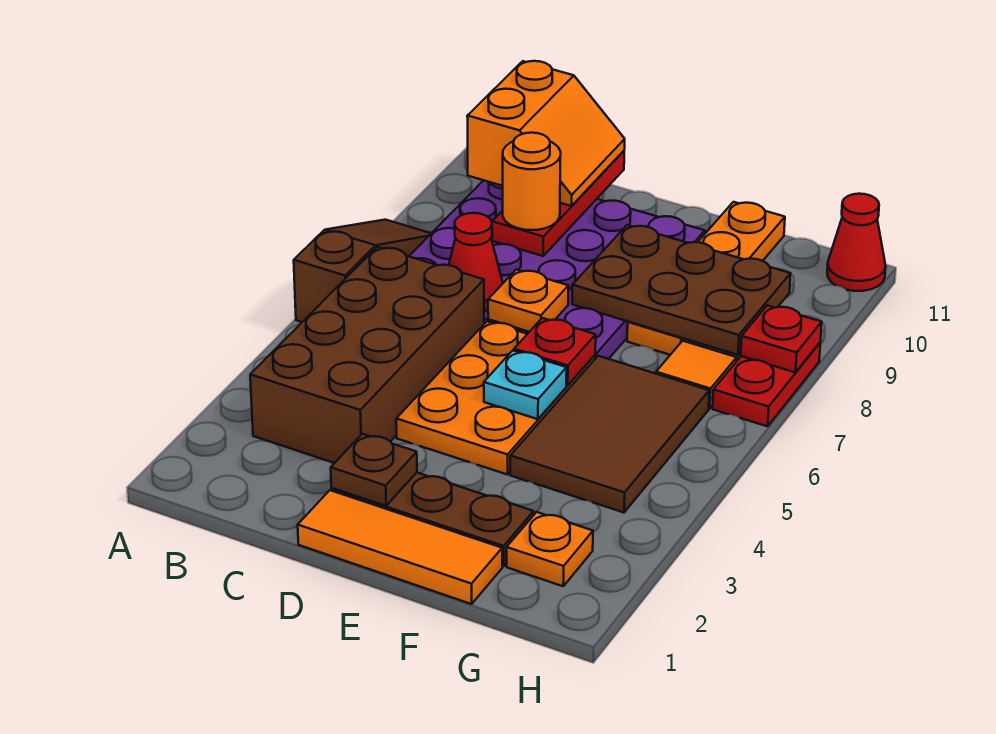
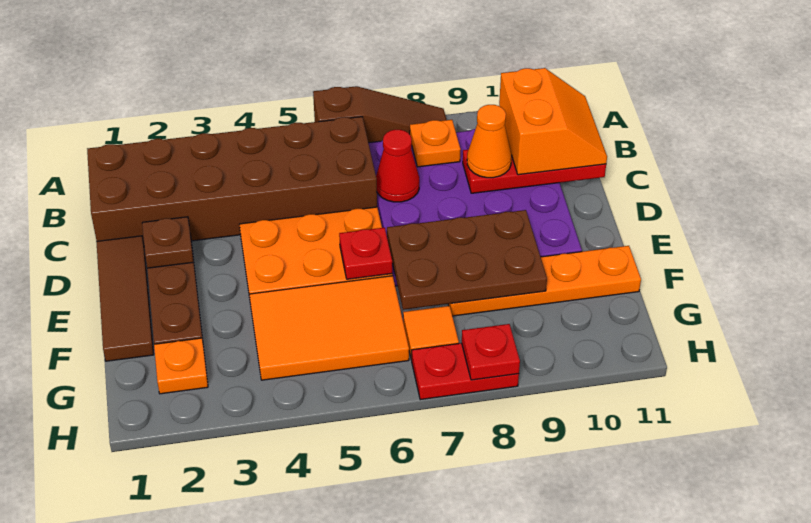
brown 2x4 brick [250,247,484,463] -> brown 2x6 brick [87,117,377,244]
orange 2x2 slope [467,61,625,206] -> orange 2x2 slope turned to [499,68,607,175]
orange 1x1 round brick [503,133,561,230] -> orange 1x1 cone [467,105,512,178]
orange 1x3 tile [298,490,502,604] -> brown 1x3 tile [96,236,154,361]
orange 1x1 plate [488,270,568,332] -> orange 1x1 plate moved to [410,120,461,167]
cyan 1x1 plate [484,351,567,419] -> none
brown 2x3 plate [572,225,791,355] -> brown 2x3 plate turned to [387,210,547,310]
brown 2x3 tile [510,356,709,513] -> orange 2x3 tile [249,276,409,380]
red 1x1 cone [827,194,886,291] -> none

